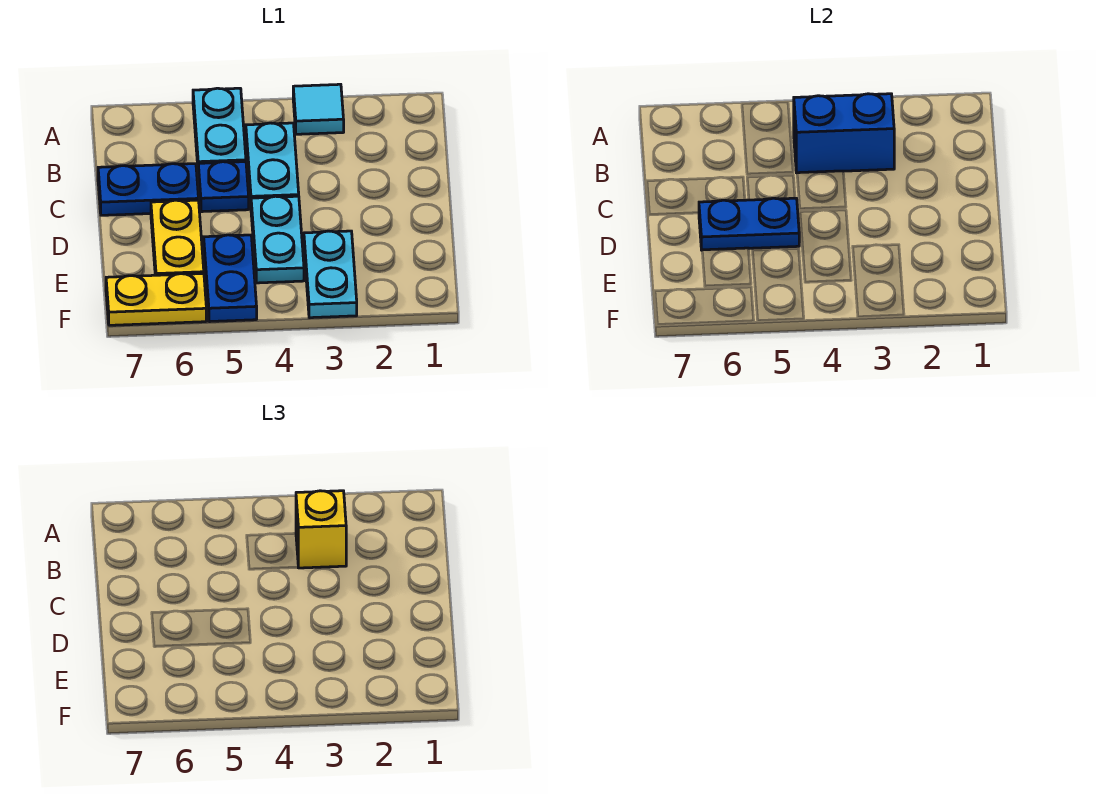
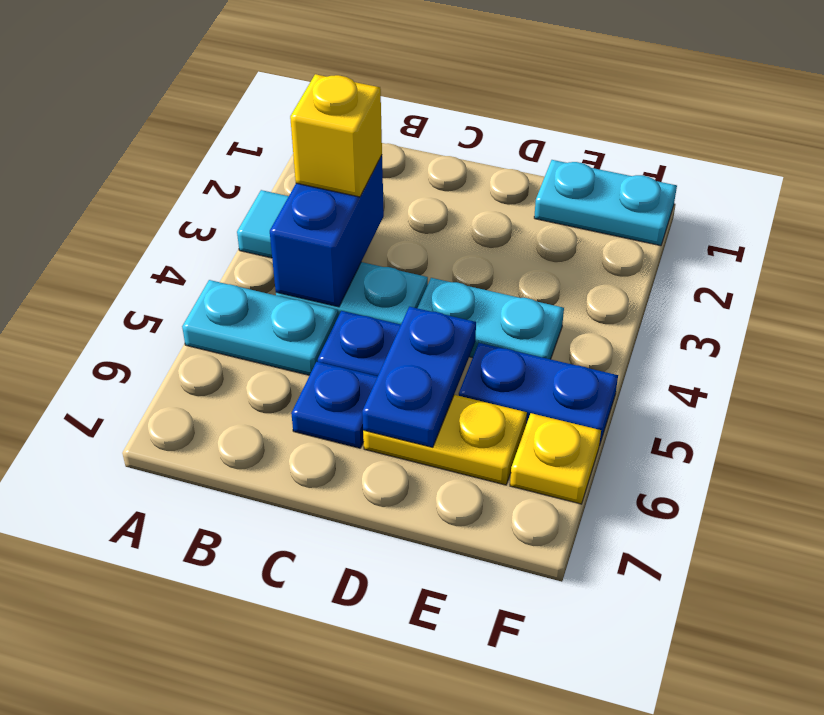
blue 1x2 plate [98,164,198,215] -> blue 1x1 plate [291,362,378,448]
cyan 1x2 plate [304,231,357,318] -> cyan 1x2 plate moved to [534,160,677,246]
yellow 1x2 plate [106,274,206,325] -> yellow 1x1 plate [510,413,601,504]

